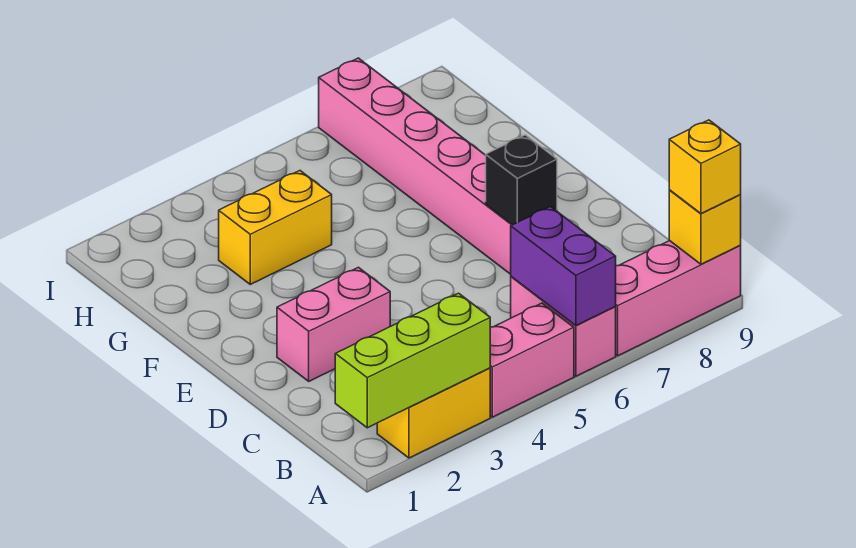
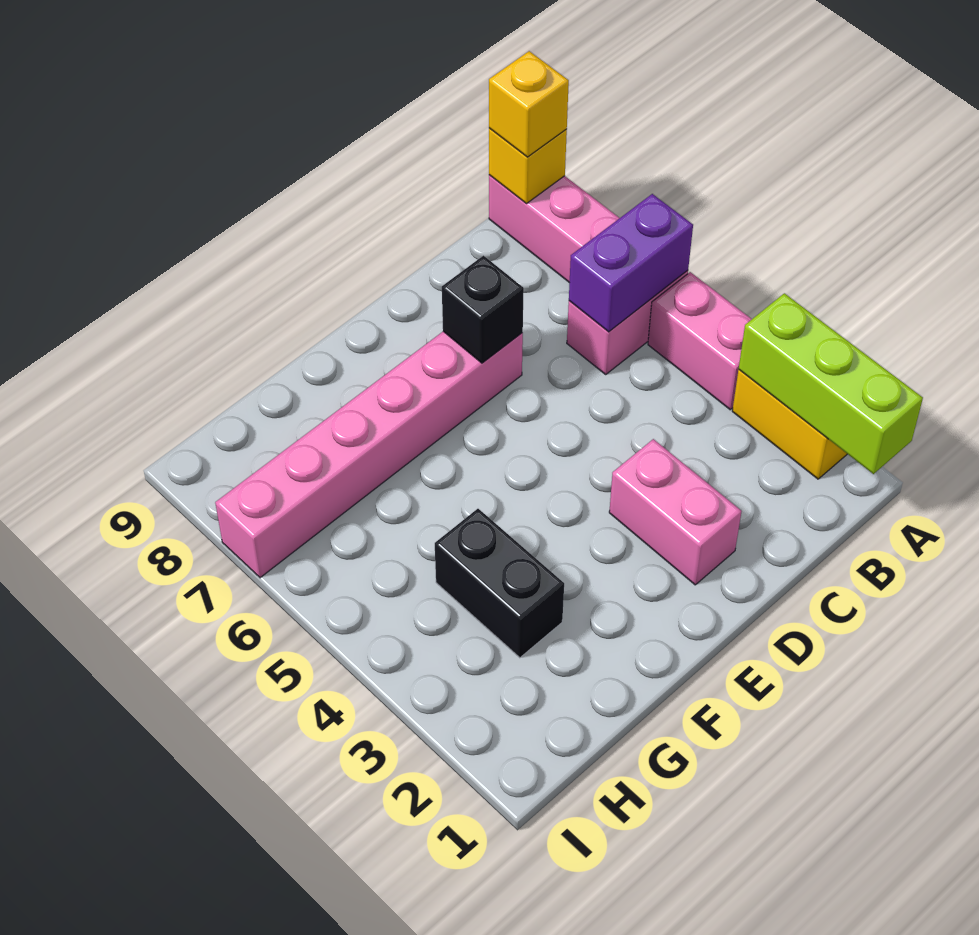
yellow 1x2 brick [219,171,332,284] -> black 1x2 brick [435,509,564,658]

